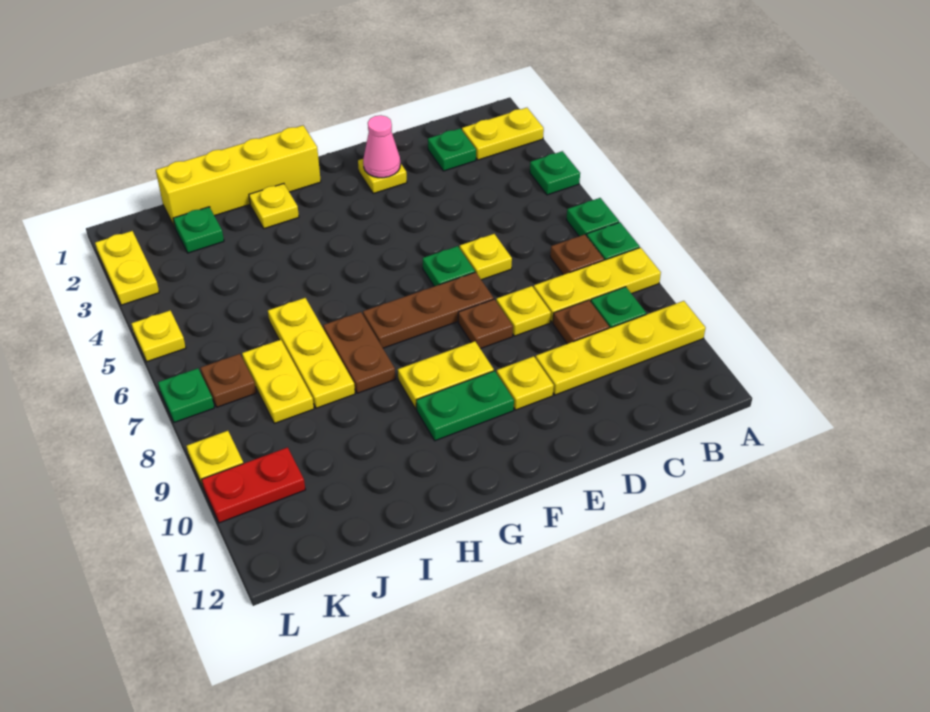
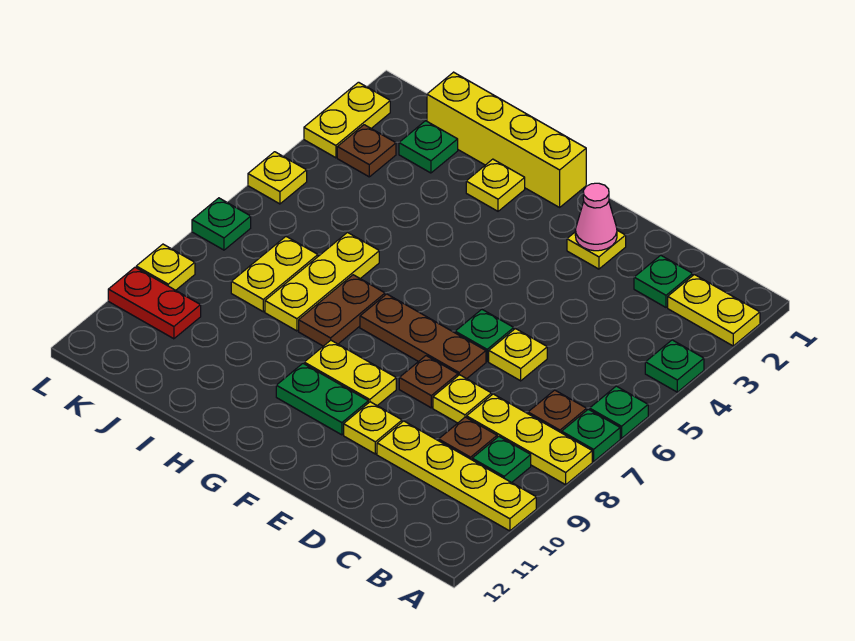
brown 1x1 plate [201,354,256,407] -> brown 1x1 plate moved to [337,125,396,177]

